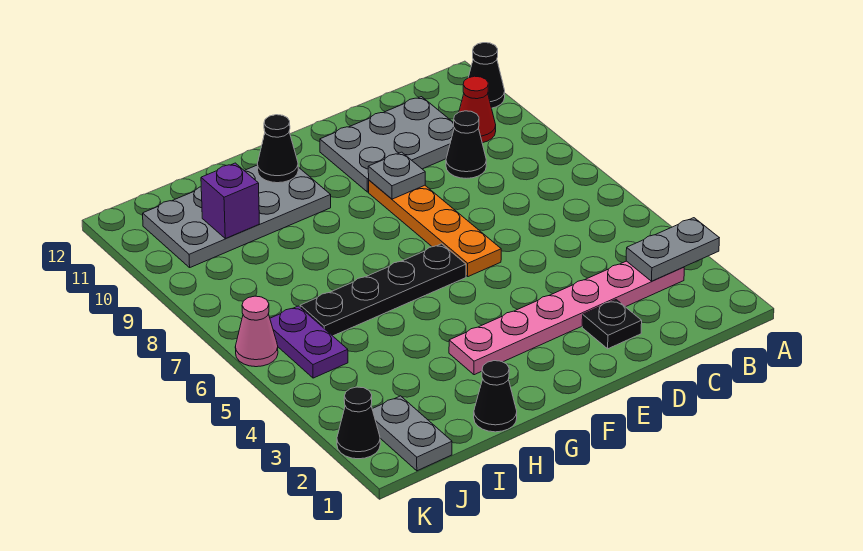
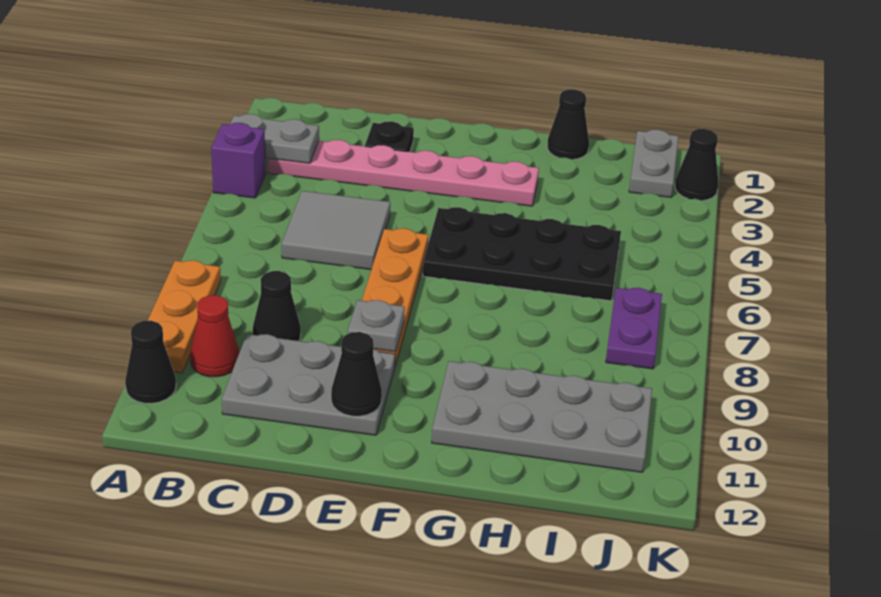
none -> orange 1x3 plate [147,260,221,373]
none -> grey 2x2 tile [282,191,390,270]
black 1x4 plate [300,244,466,336] -> black 2x4 plate [423,207,621,301]
black 1x1 cone [257,115,298,183] -> black 1x1 cone moved to [331,332,382,416]
purple 1x1 brick [201,163,259,238] -> purple 1x1 brick moved to [211,123,266,198]
purple 1x2 plate [270,306,348,378] -> purple 1x2 plate moved to [606,288,662,369]
pink 1x1 cone [235,296,278,367] -> none

